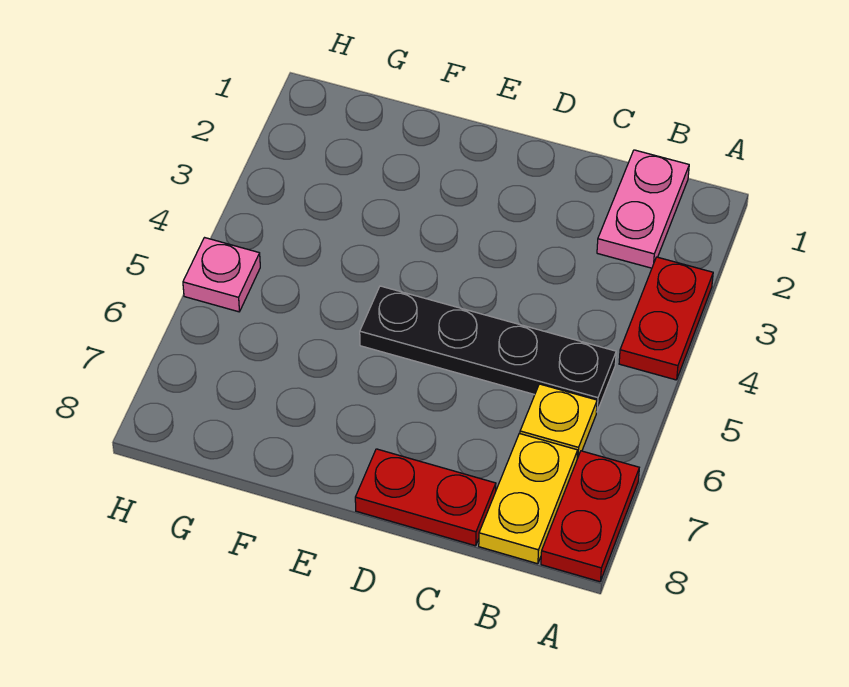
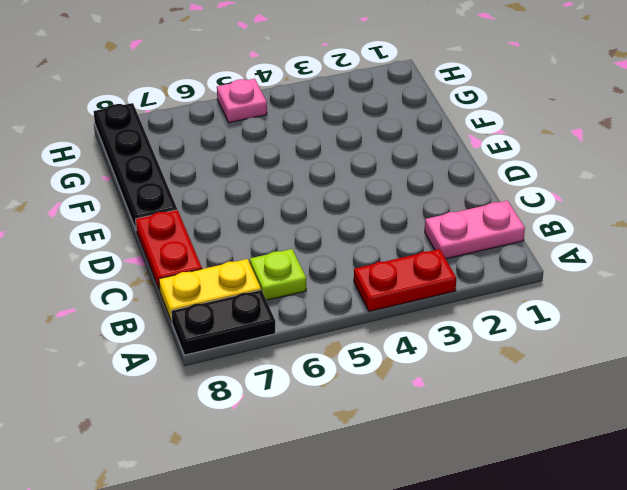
red 1x2 plate [541,451,639,582] -> black 1x2 plate [171,290,275,355]
black 1x4 plate [360,286,616,412] -> black 1x4 plate moved to [94,103,177,231]
yellow 1x1 plate [520,384,597,458] -> lime 1x1 plate [250,249,306,300]

